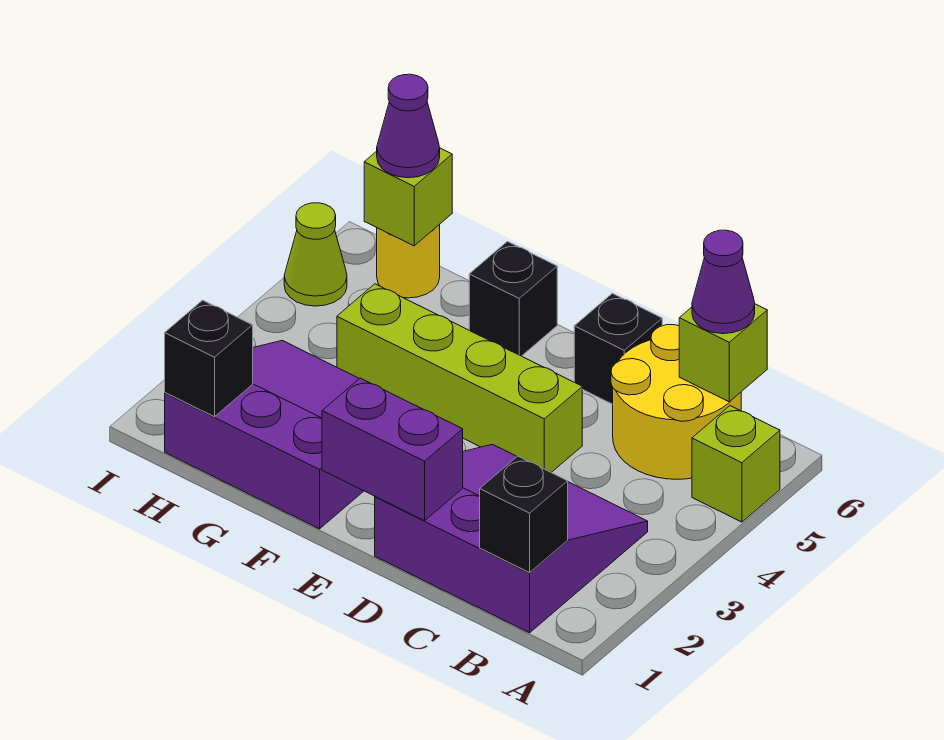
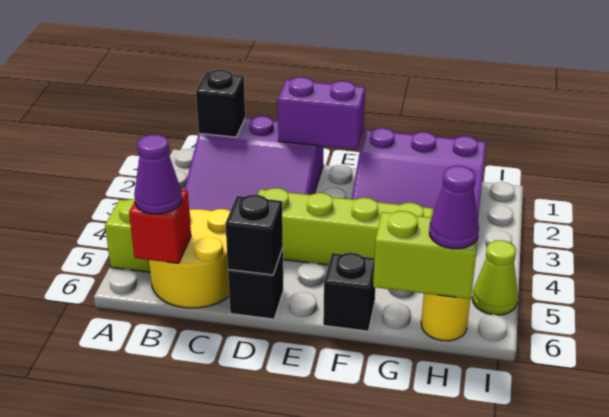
lime 1x1 brick [679,304,767,402] -> red 1x1 brick [129,190,191,263]
black 1x1 brick [165,300,253,417] -> black 1x1 brick moved to [225,195,283,275]
lime 1x1 brick [364,148,452,246] -> lime 1x2 brick [373,211,479,299]

